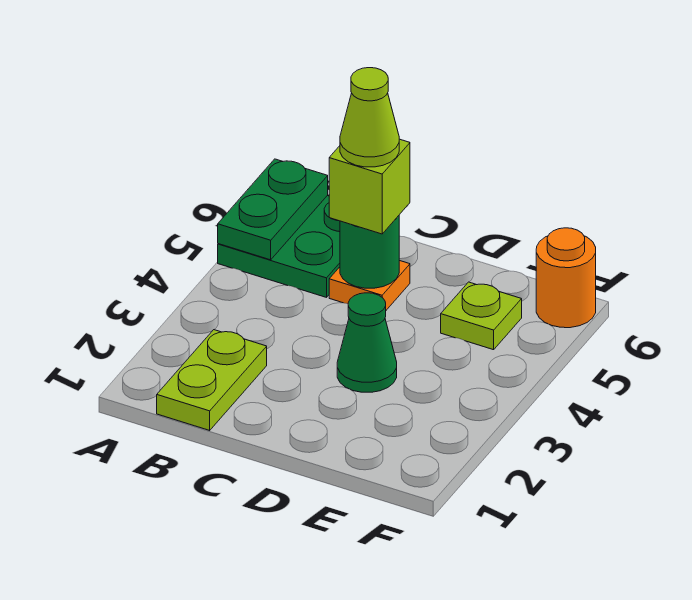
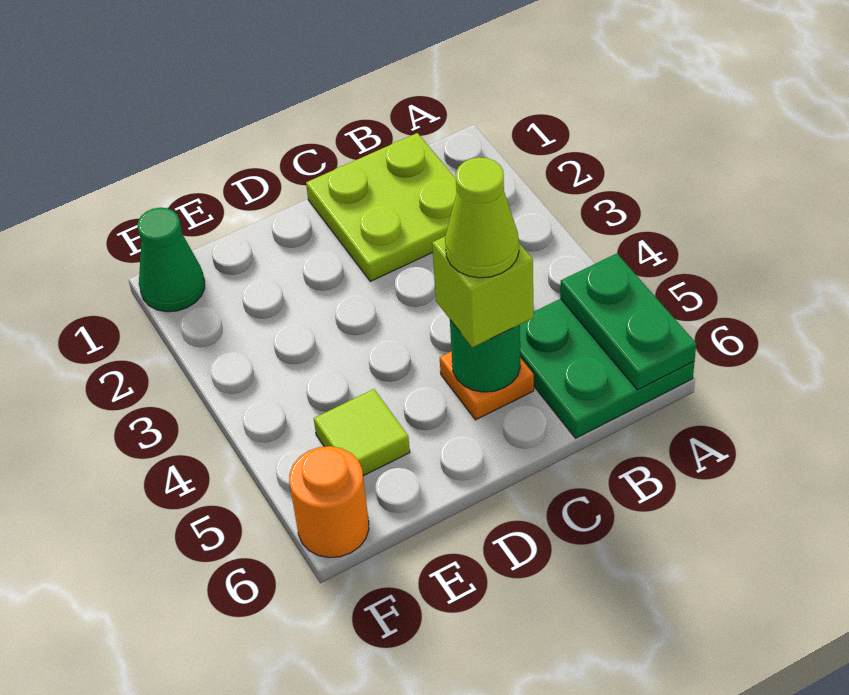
lime 1x2 plate [157,330,267,430] -> lime 2x2 plate [306,133,457,281]
green 1x1 cone [337,293,397,392] -> green 1x1 cone moved to [137,208,205,312]
lime 1x1 plate [441,282,522,350] -> lime 1x1 tile [314,389,410,476]

